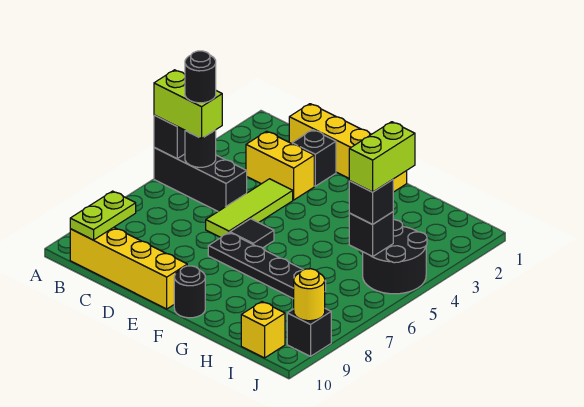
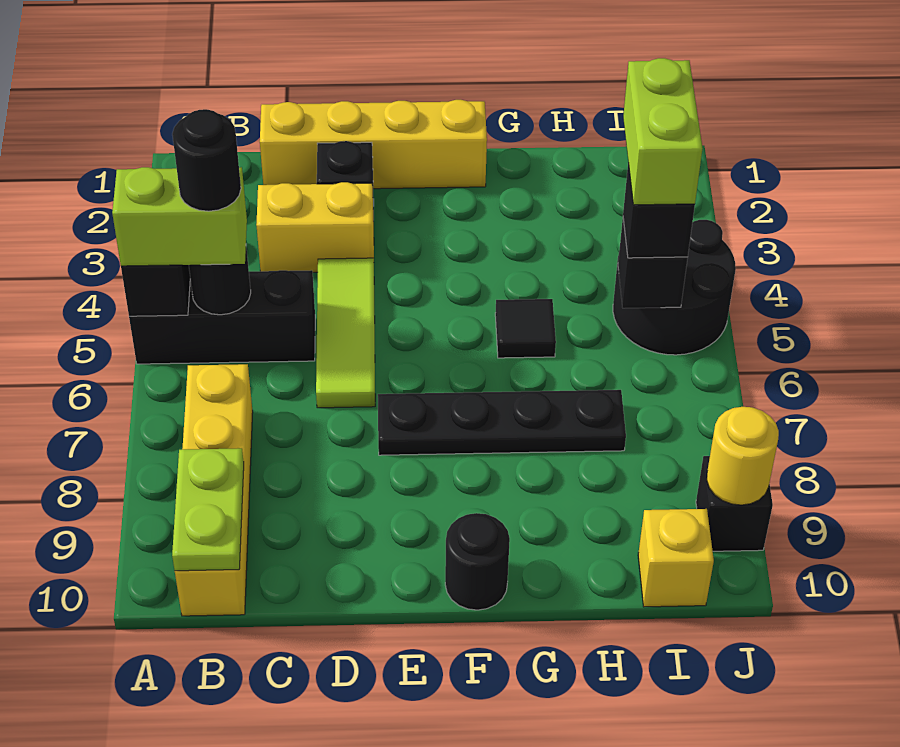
yellow 1x4 brick [70,227,187,309] -> yellow 1x4 brick turned to [175,364,253,616]
black 1x1 tile [230,219,274,248] -> black 1x1 tile moved to [495,299,556,358]

